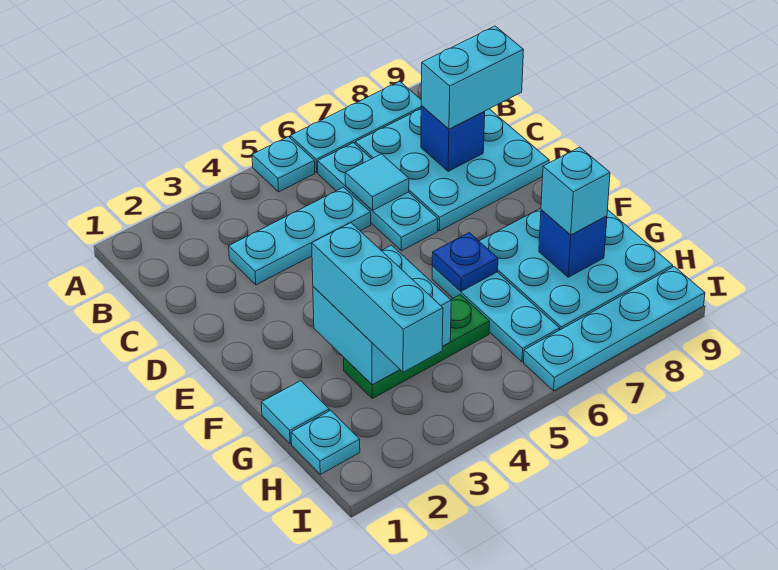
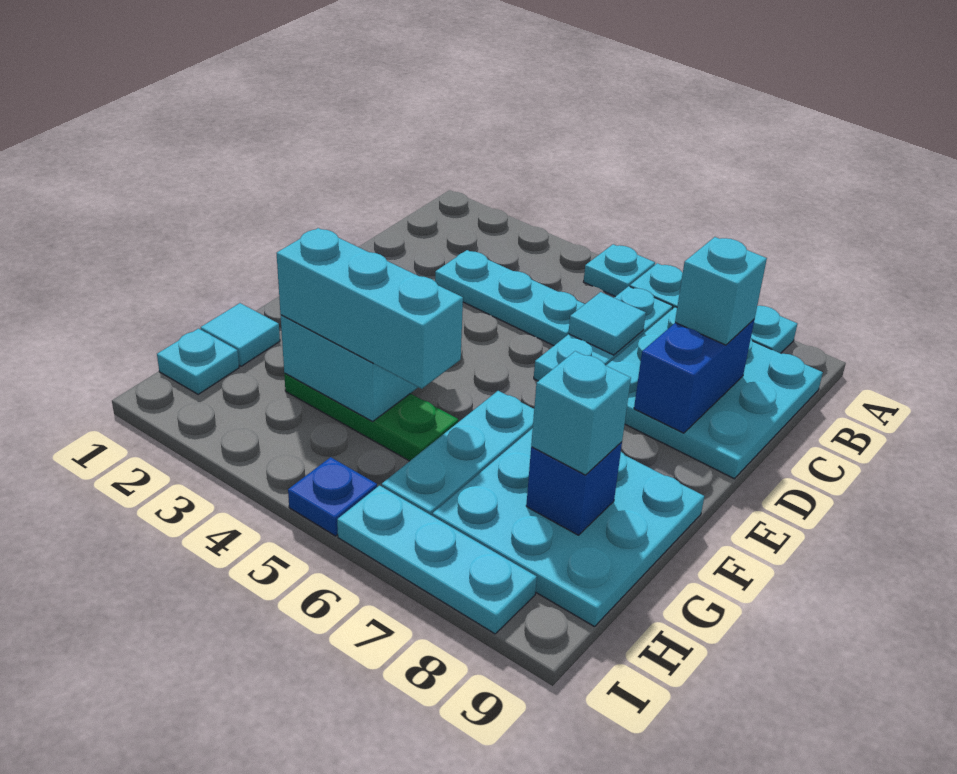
blue 1x1 brick [421,106,485,171] -> blue 1x2 brick [634,320,754,433]
cyan 1x2 brick [421,26,524,129] -> cyan 1x1 brick [675,237,767,345]
cyan 1x3 brick [312,223,443,372] -> cyan 1x3 brick turned to [276,228,463,389]
blue 1x1 plate [432,233,498,291] -> blue 1x1 plate moved to [288,457,377,536]
cyan 1x4 plate [524,267,705,391] -> cyan 1x3 plate [337,486,537,634]

